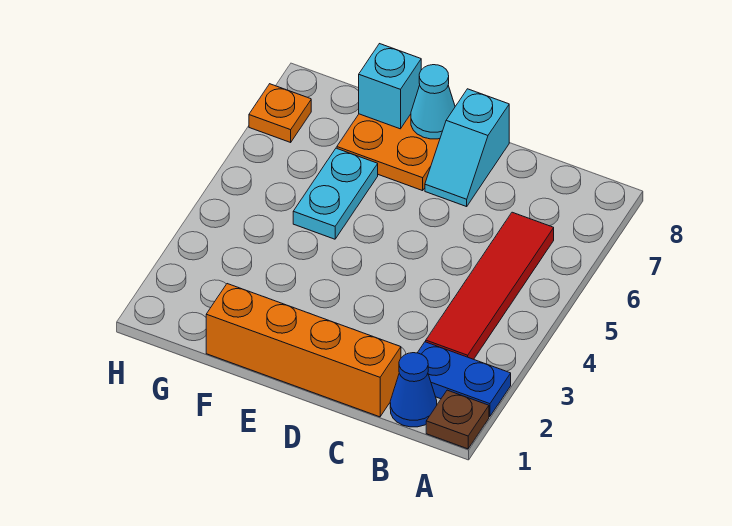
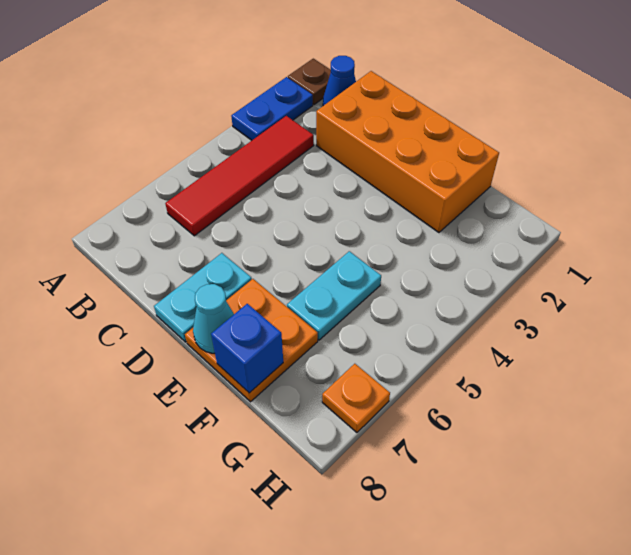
blue 1x2 plate [418,342,511,417] -> blue 1x2 plate turned to [231,77,313,140]
orange 1x4 brick [206,284,401,417] -> orange 2x4 brick [316,71,499,232]
cyan 1x2 slope [425,89,509,207] -> cyan 1x2 plate [154,253,252,342]
cyan 1x1 brick [359,44,421,129] -> blue 1x1 brick [211,304,283,393]

